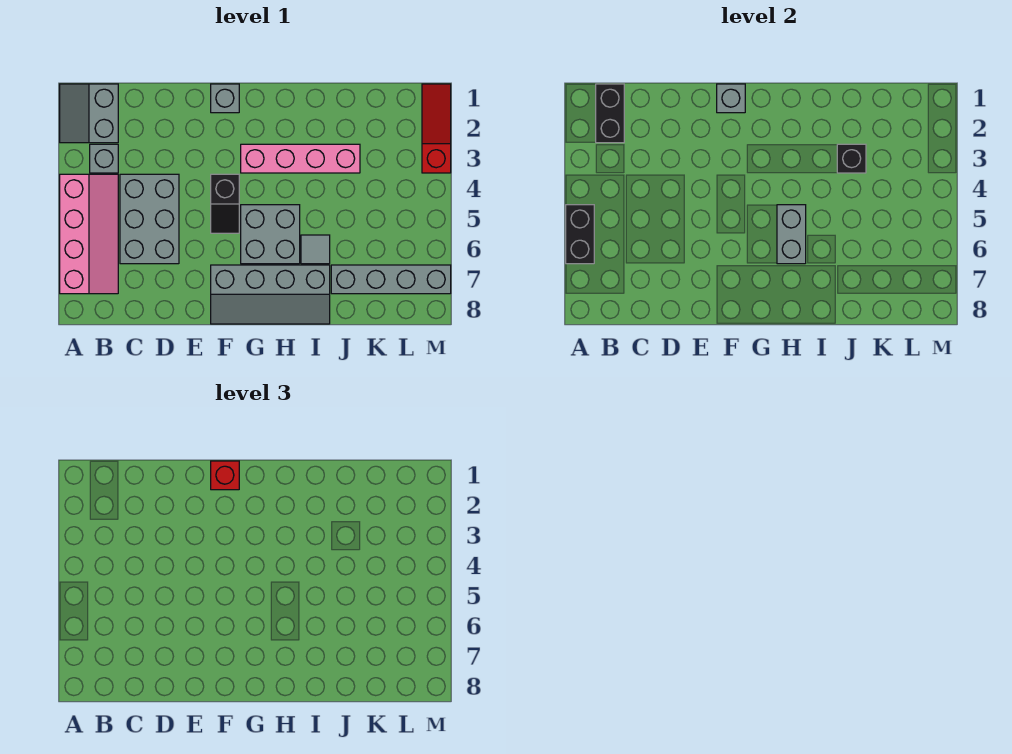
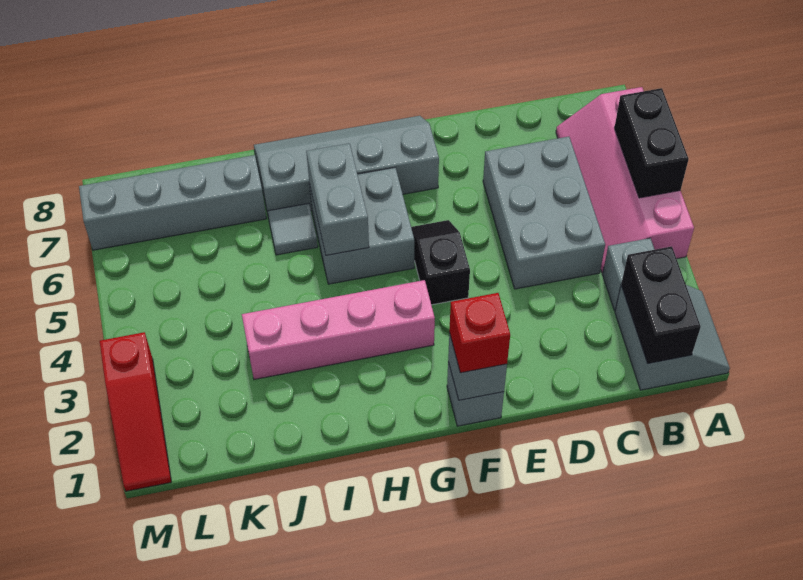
black 1x1 brick [837,144,866,173] -> none

